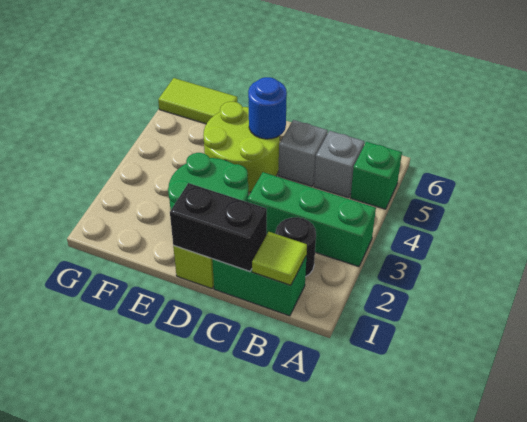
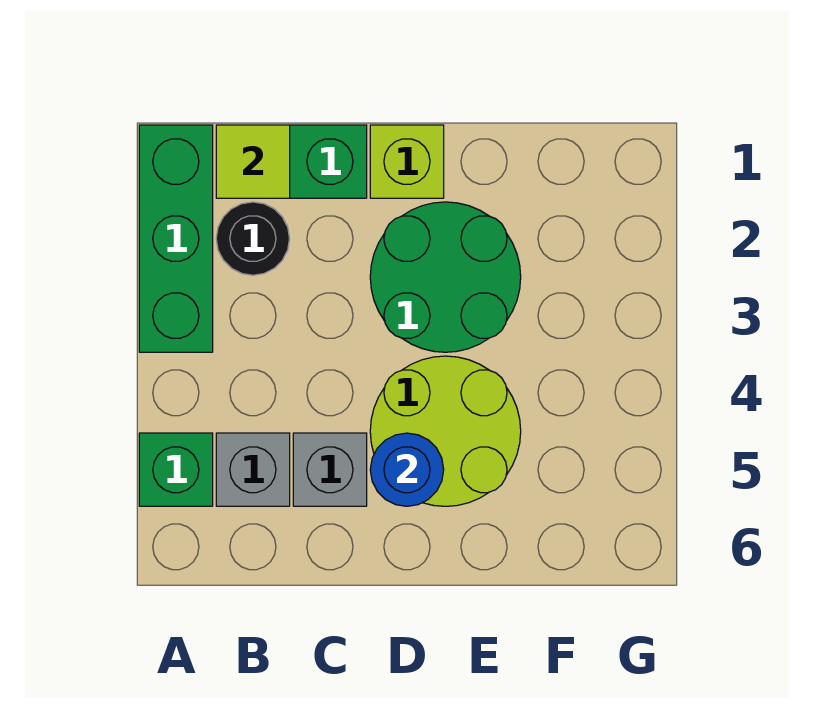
green 1x3 brick [247,172,376,267] -> green 1x3 brick turned to [139,125,213,352]
black 1x2 brick [170,183,267,271] -> none
lime 1x2 tile [158,78,237,124] -> none

